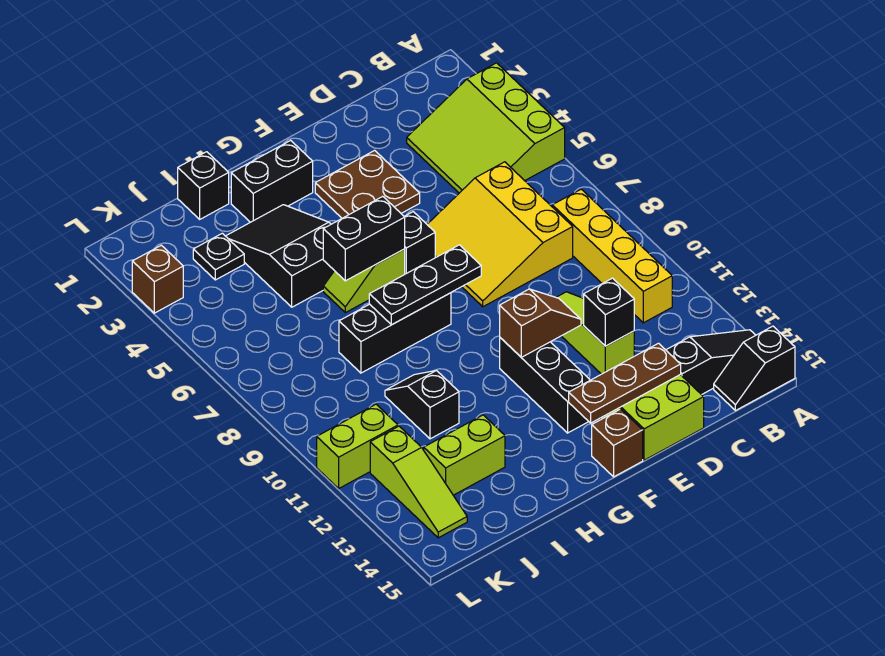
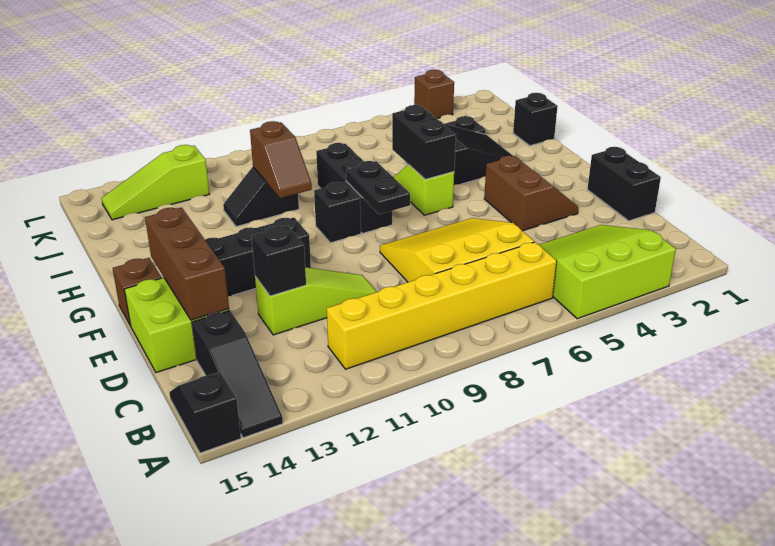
yellow 1x4 brick [552,189,672,323] -> yellow 1x6 brick [327,242,557,369]
brown 1x3 plate [569,343,681,423] -> brown 1x3 brick [145,207,229,320]
brown 2x2 plate [315,150,420,218] -> brown 2x2 slope [484,156,579,231]
brown 1x2 slope [500,289,581,357] -> brown 1x2 slope moved to [250,121,312,198]
black 1x1 brick [404,212,435,274] -> black 1x1 brick moved to [314,182,361,243]
black 1x3 plate [369,245,481,325] -> black 1x2 plate [346,161,410,214]
black 1x2 brick [231,140,313,222] -> black 1x2 brick moved to [587,147,661,221]
black 1x2 slope [385,370,459,439] -> black 1x2 slope turned to [223,167,299,227]
lime 1x2 brick [424,415,505,495] -> none
lime 1x2 brick [317,404,398,488] -> none

